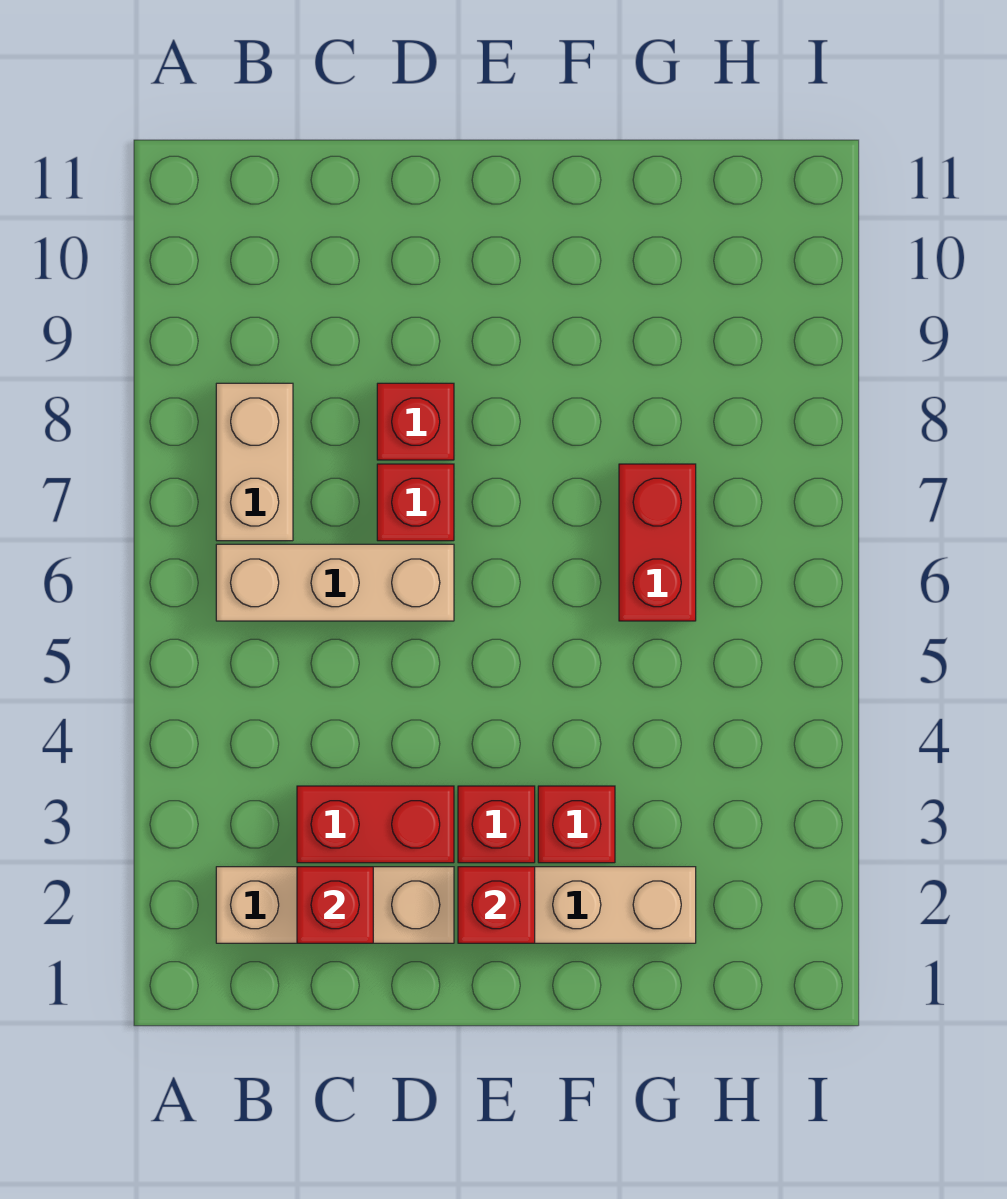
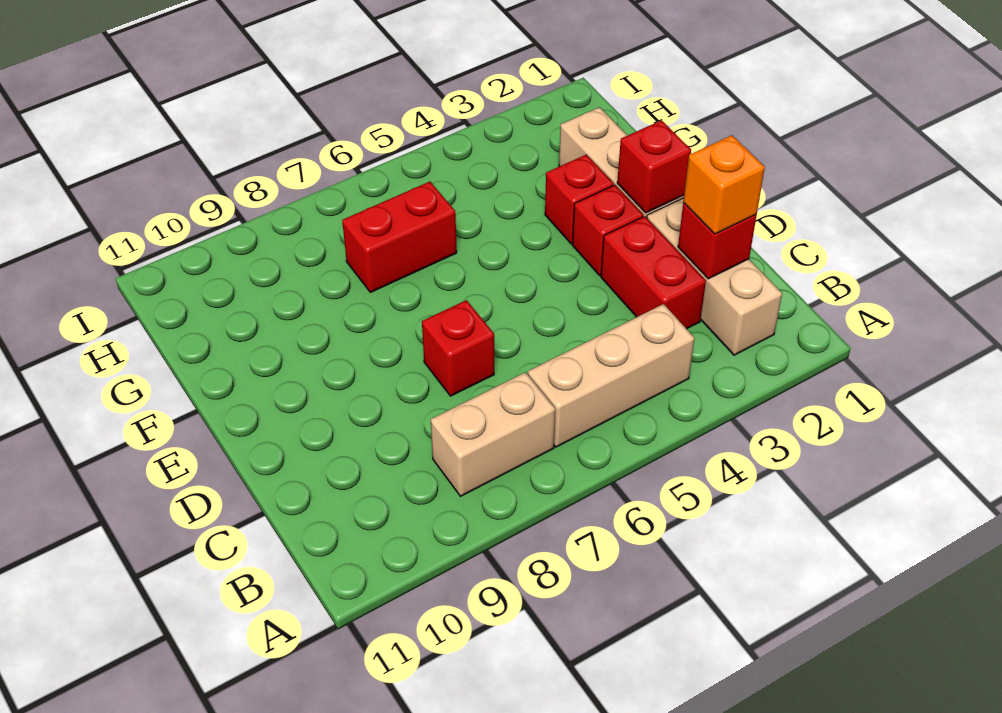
tan 1x3 brick [216,544,454,621] -> tan 1x3 brick turned to [528,304,695,447]
none -> orange 1x1 brick [683,135,765,234]
red 1x1 brick [377,383,454,460] -> none

